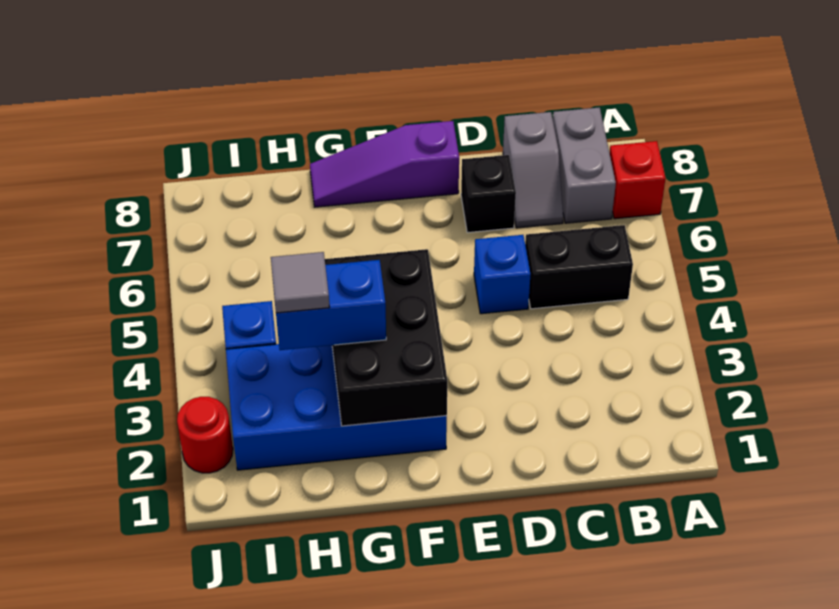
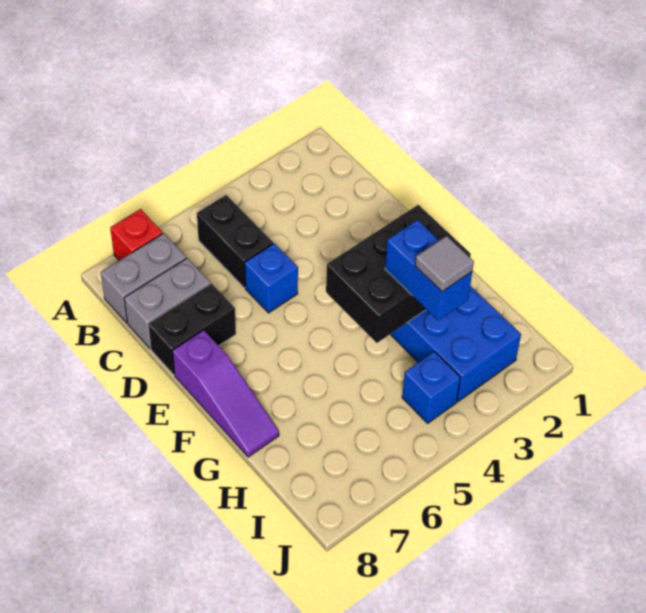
grey 1x2 slope [503,112,563,228] -> grey 1x2 brick [124,258,210,349]
black 1x1 brick [461,155,516,233] -> black 1x2 brick [148,283,236,375]
red 1x1 round brick [177,397,233,473] -> none

